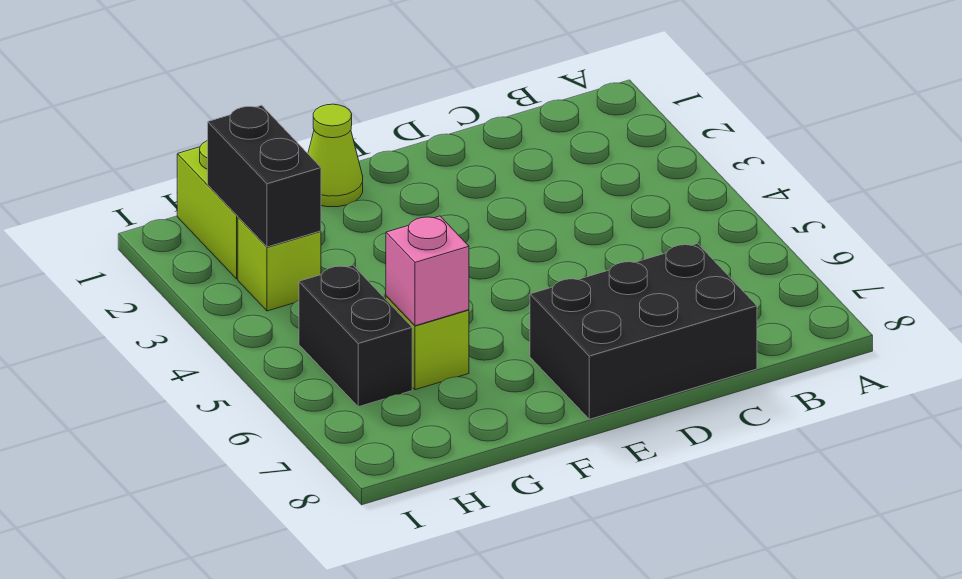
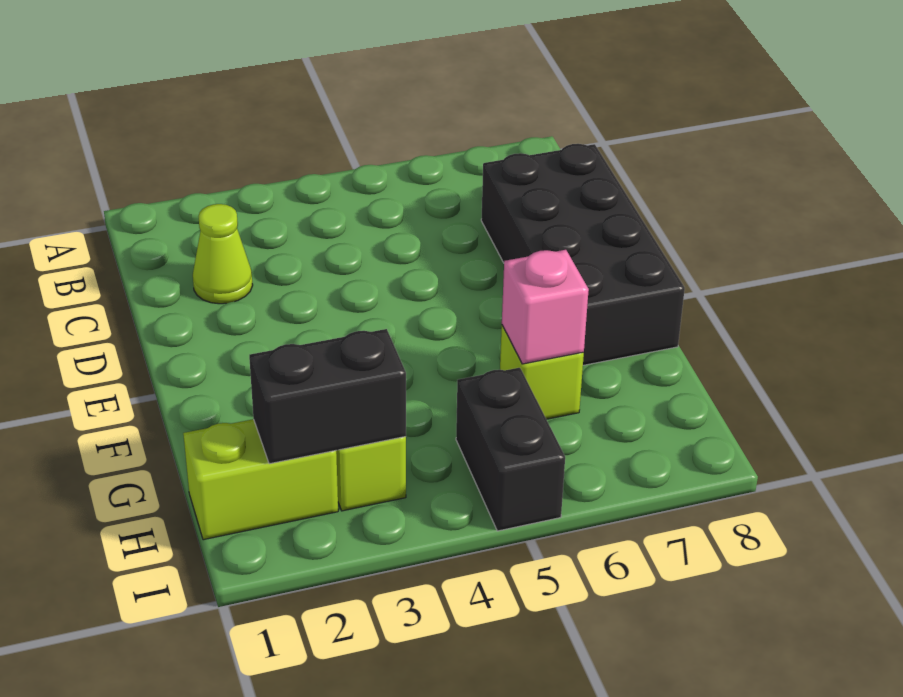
black 2x3 brick [530,244,757,419] -> black 2x4 brick [481,144,685,365]
lime 1x1 cone [308,104,363,207] -> lime 1x1 cone moved to [193,204,253,304]
black 1x2 brick [299,265,412,407] -> black 1x2 brick turned to [456,368,565,531]

